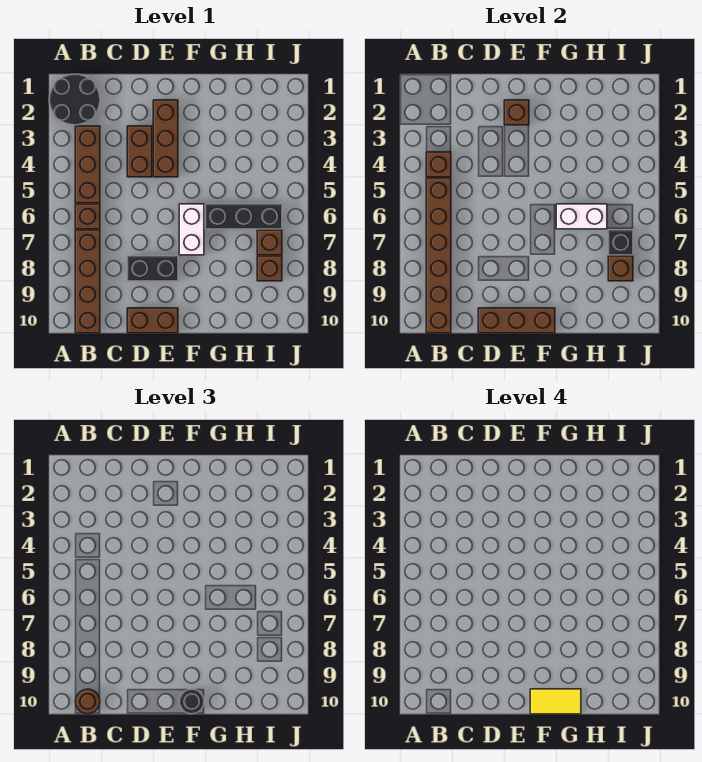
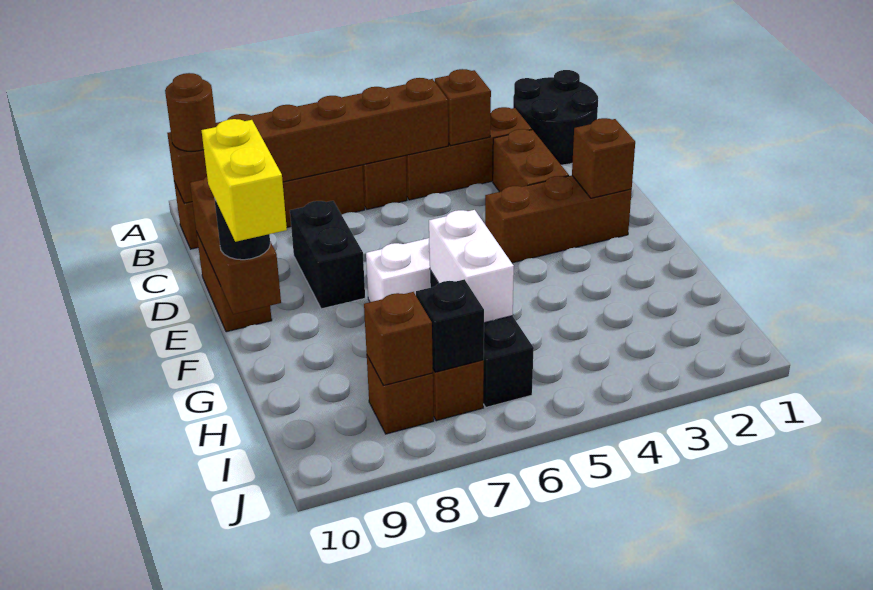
brown 1x2 brick [127,126,152,177] -> brown 1x2 brick turned to [493,129,569,192]
yellow 1x2 tile [530,689,581,714] -> yellow 1x2 brick [201,119,287,242]

